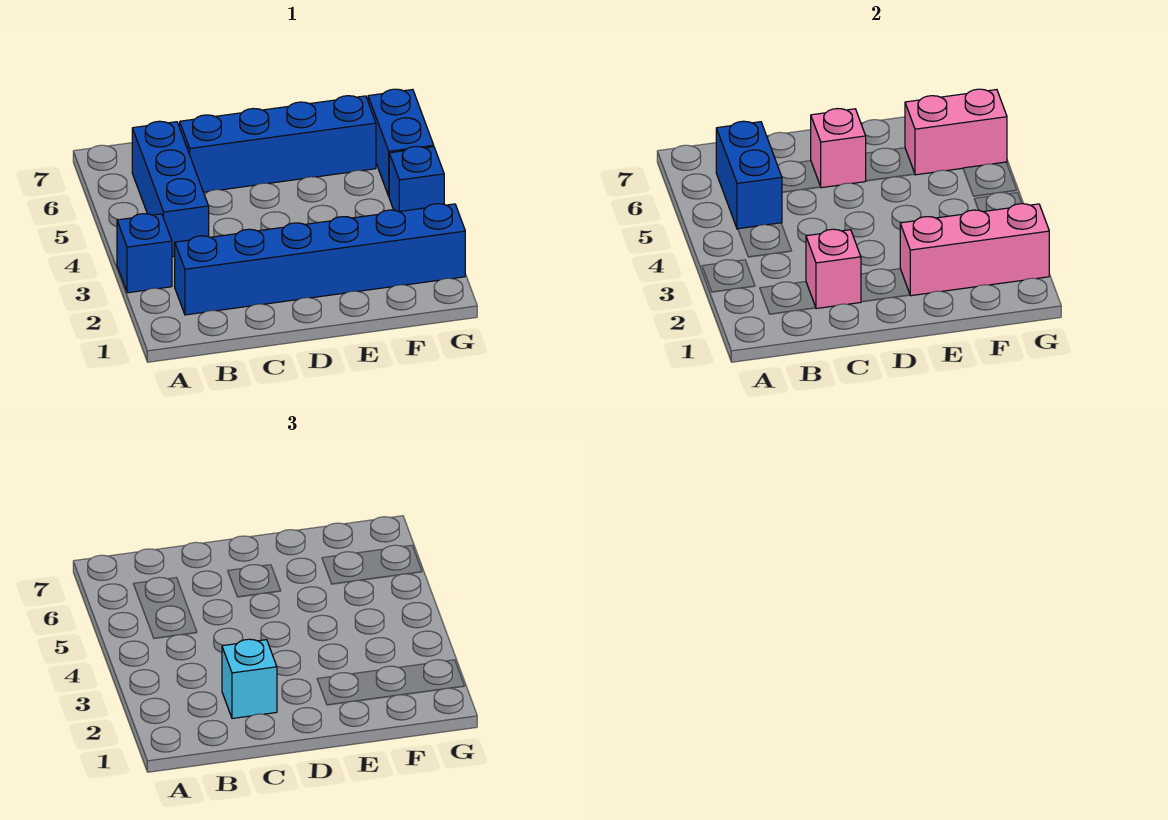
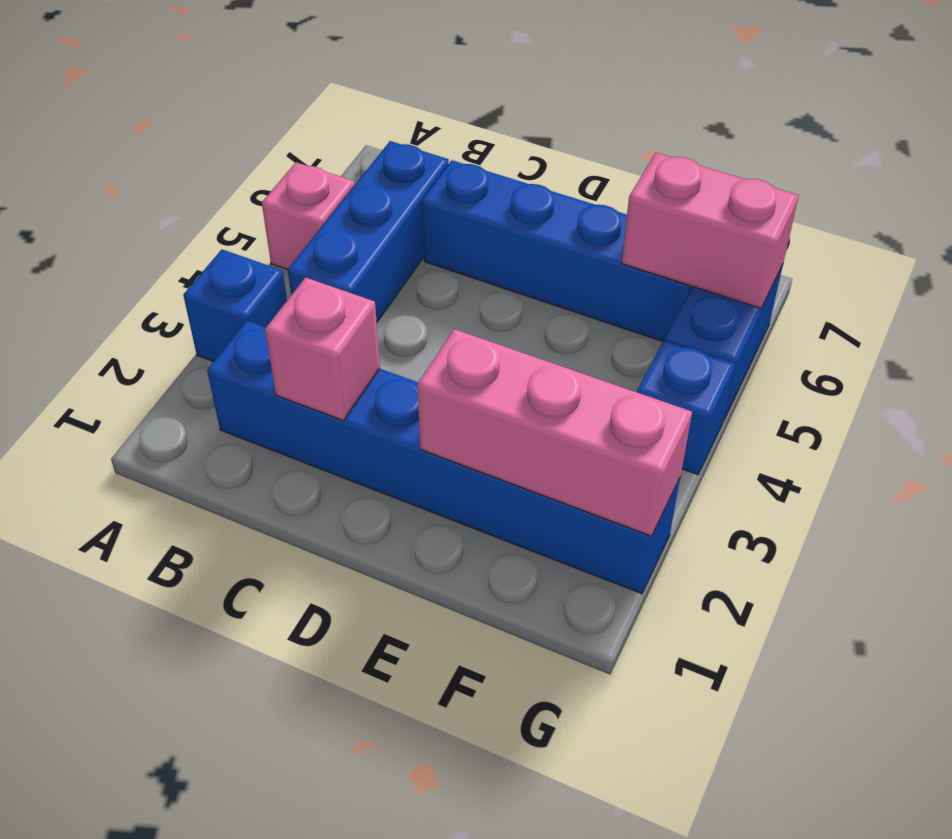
blue 1x2 brick [716,121,782,229] -> none
cyan 1x1 brick [222,639,277,719] -> none
pink 1x1 brick [811,109,866,188] -> pink 1x1 brick moved to [262,162,355,270]

